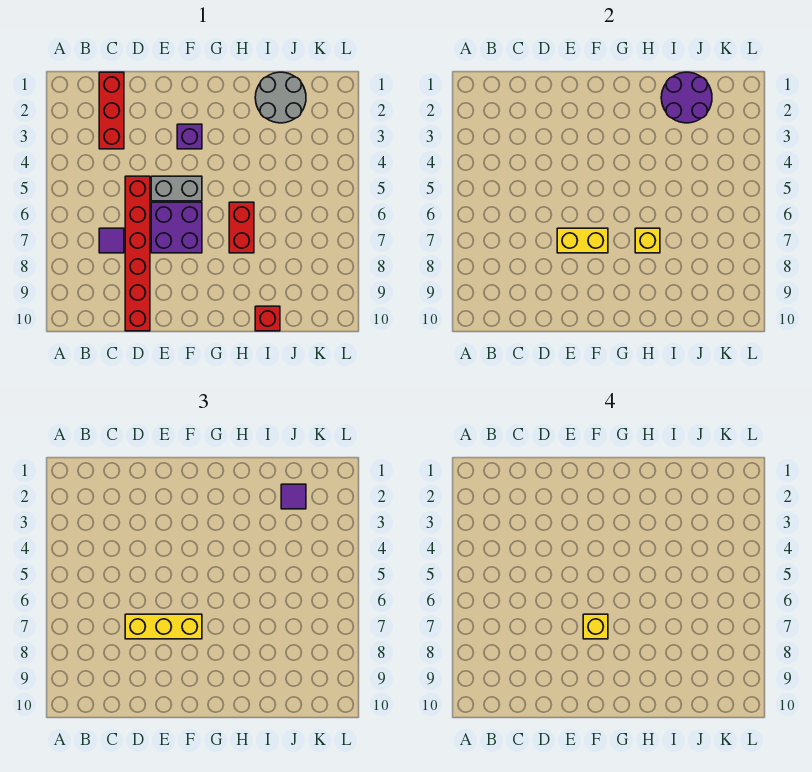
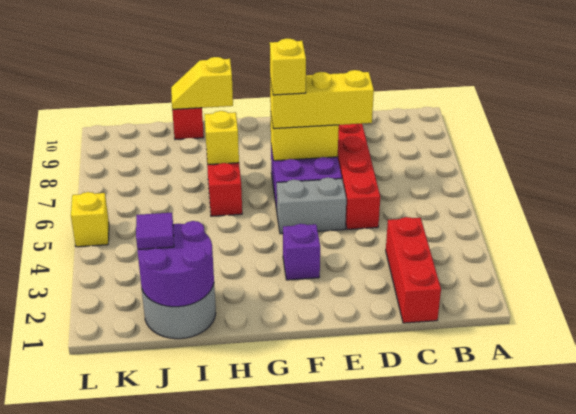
purple 1x1 tile [99,228,124,253] -> none
none -> yellow 1x2 slope [171,57,233,109]
none -> yellow 1x1 brick [71,192,109,247]

